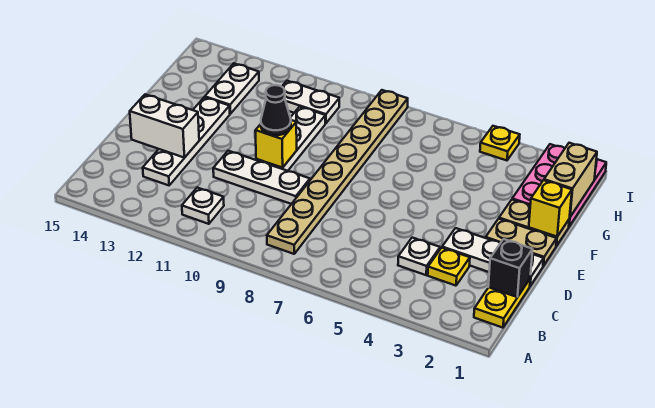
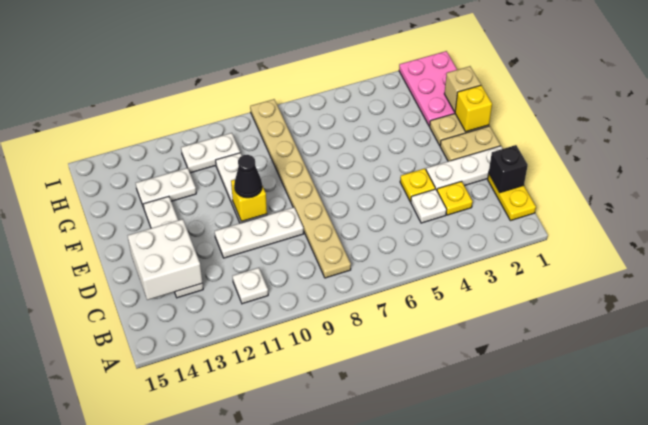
white 1x2 brick [130,94,199,158] -> white 2x2 brick [128,219,202,300]
tan 1x2 brick [544,143,597,217] -> tan 1x1 brick [444,66,481,112]
white 1x2 plate [205,63,259,114] -> white 1x2 plate turned to [136,168,196,208]
yellow 1x1 plate [480,126,520,160] -> yellow 1x1 plate moved to [400,168,435,202]

